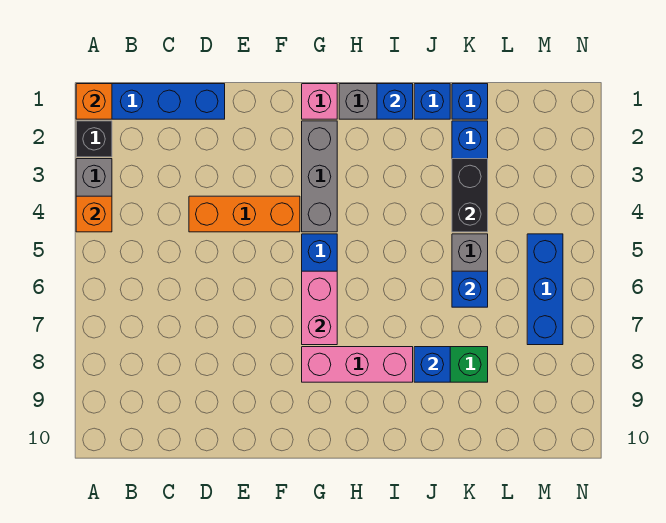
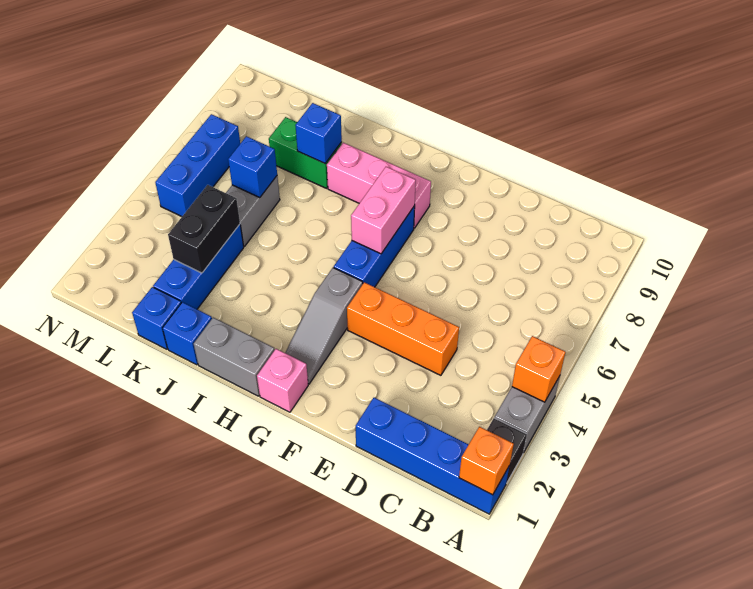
grey 1x3 brick [302,121,337,232] -> grey 1x3 slope [285,268,363,384]
blue 1x1 brick [377,84,413,119] -> none

